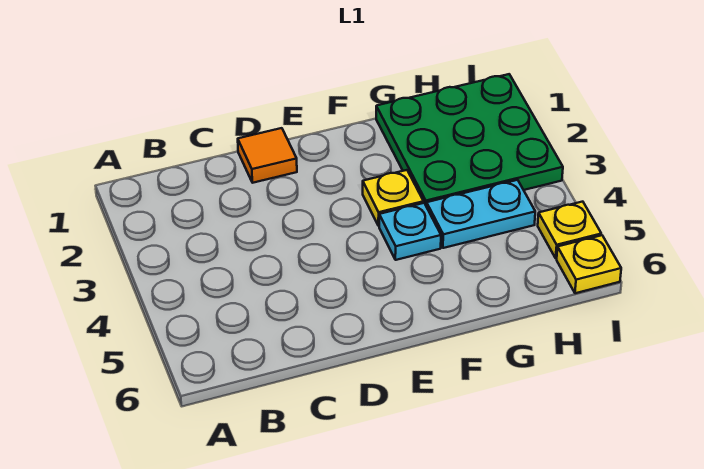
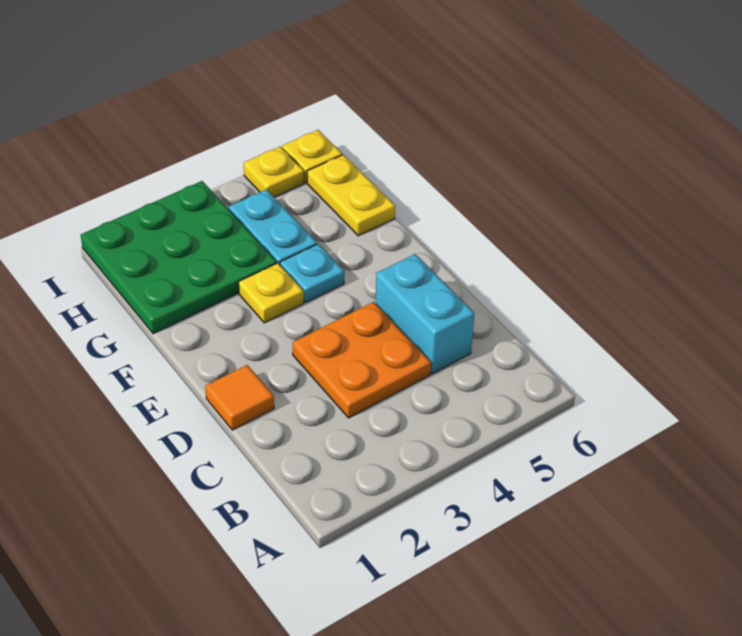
none -> orange 2x2 plate [292,302,431,418]
none -> cyan 1x2 brick [376,254,474,374]
none -> yellow 1x2 plate [307,155,395,236]

